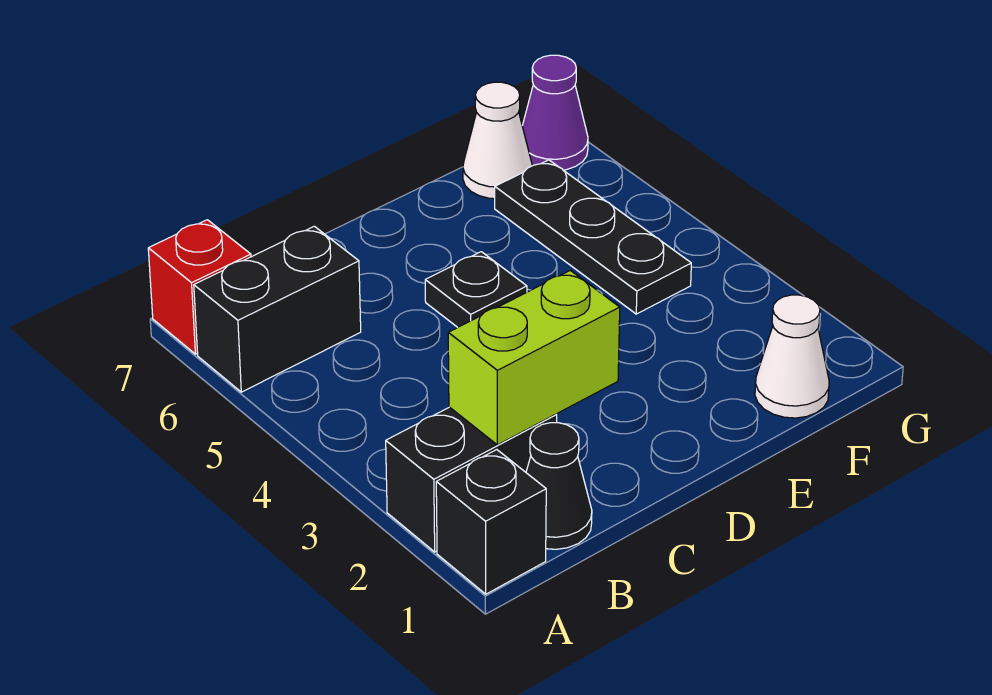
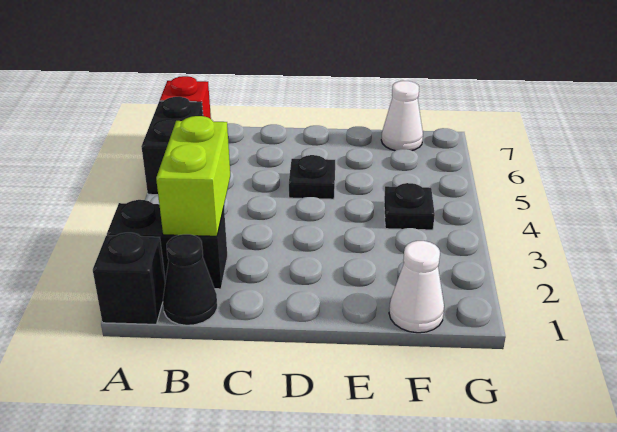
black 1x2 brick [194,226,361,392] -> black 1x2 brick turned to [141,97,203,195]
lime 1x2 brick [448,270,620,445] -> lime 1x2 brick turned to [156,116,230,236]
black 1x3 plate [495,160,691,314] -> black 1x1 plate [384,183,435,230]
purple 1x1 cone [522,55,588,170] -> none

